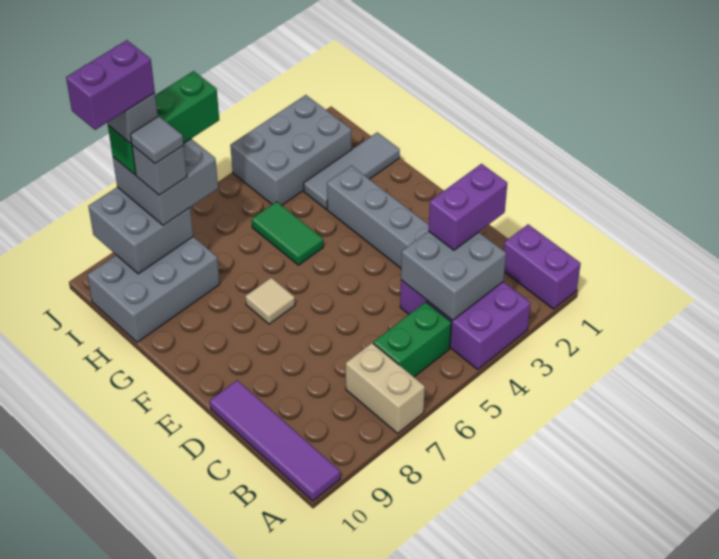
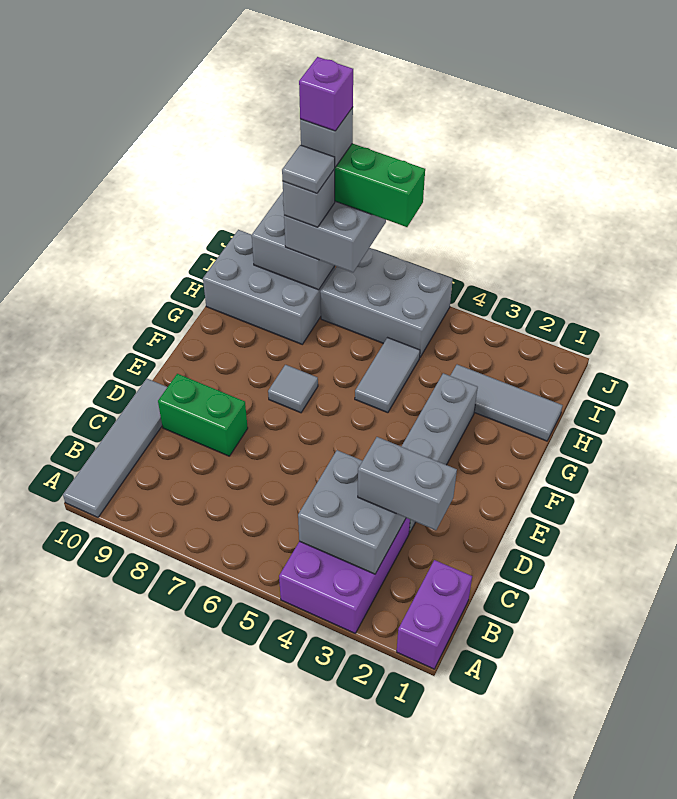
tan 1x2 brick [346,343,425,433] -> none
purple 1x4 tile [210,380,340,501] -> grey 1x4 tile [63,379,167,517]
green 1x2 brick [373,302,451,377] -> green 1x2 brick moved to [158,374,248,456]
purple 1x2 brick [429,164,507,250] -> grey 1x2 brick [358,437,457,530]
tan 1x1 tile [245,278,295,324] -> grey 1x1 tile [268,365,318,413]
green 1x2 tile [252,202,323,265] -> grey 1x2 tile [355,338,420,413]
grey 2x3 brick [230,95,352,205] -> grey 2x3 brick moved to [320,248,453,357]
purple 1x2 brick [66,40,155,130] -> purple 1x1 brick [299,57,353,131]

